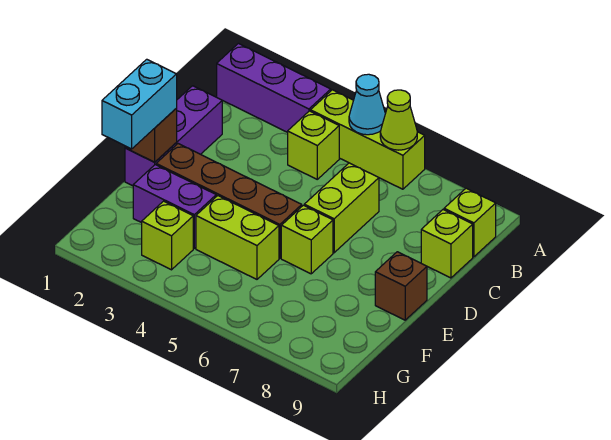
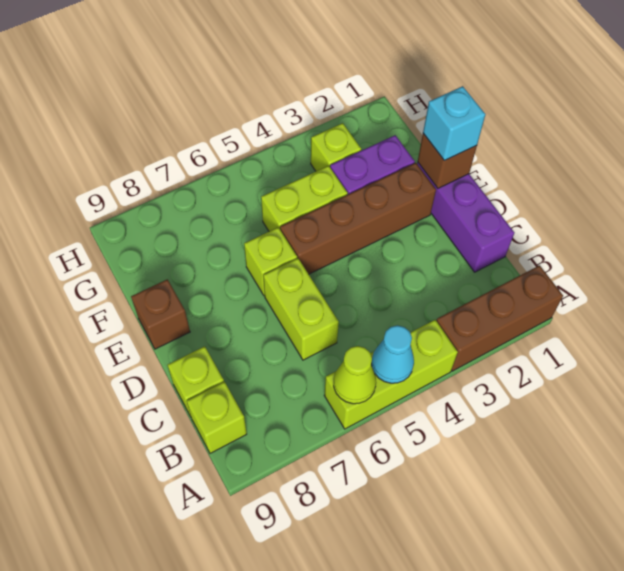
purple 1x3 brick [217,43,331,132] -> brown 1x3 brick [436,265,563,371]
lime 1x1 brick [288,111,339,179] -> none
cyan 1x2 brick [102,59,177,149] -> cyan 1x1 brick [423,86,485,160]

